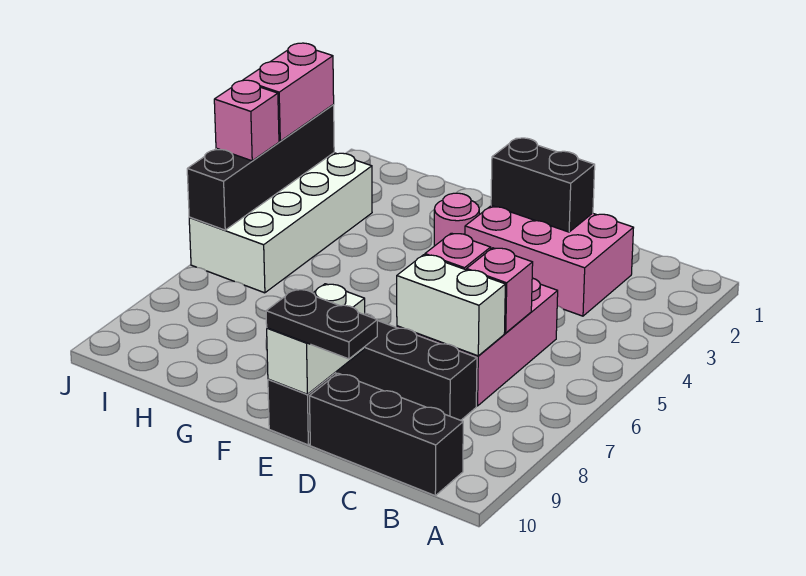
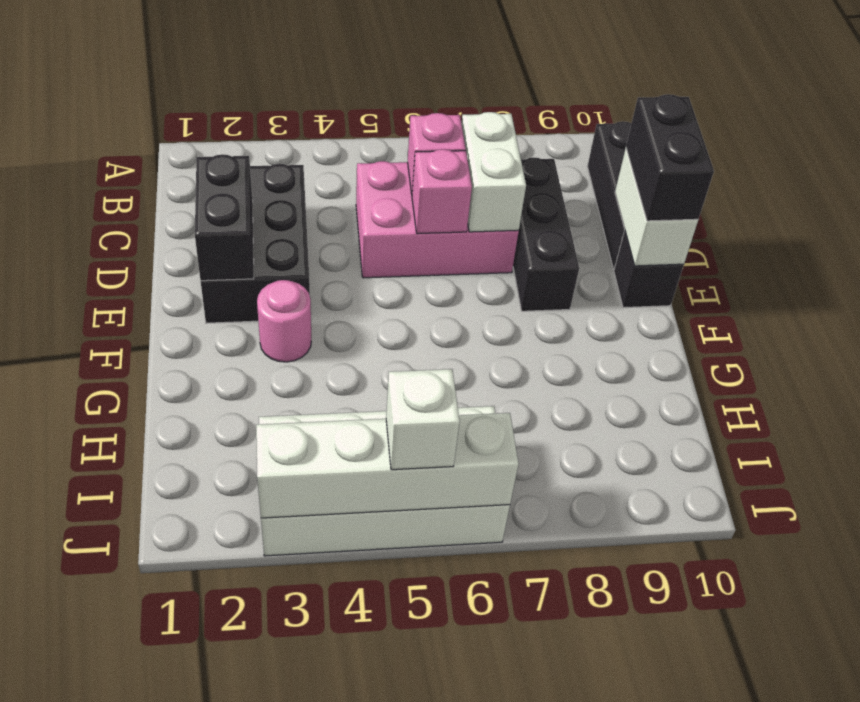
pink 2x3 brick [465,205,633,316] -> black 2x3 brick [201,164,310,323]
black 1x2 plate [266,289,377,359] -> black 1x2 brick [626,94,714,221]
white 1x2 brick [267,284,365,394] -> white 1x2 brick turned to [615,148,698,266]
black 1x4 brick [187,105,334,230] -> white 1x4 brick [256,413,519,518]
pink 1x2 brick [243,43,334,141] -> none
pink 1x1 brick [214,80,279,161] -> white 1x1 brick [386,369,460,470]

